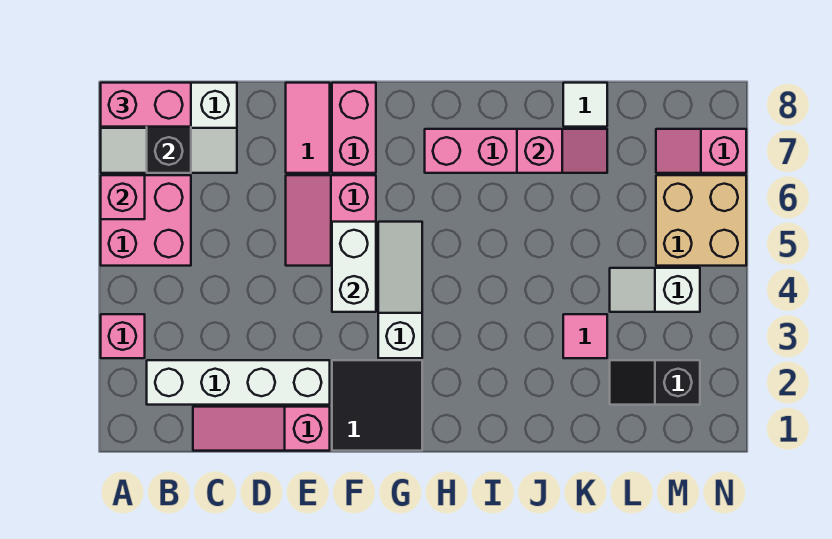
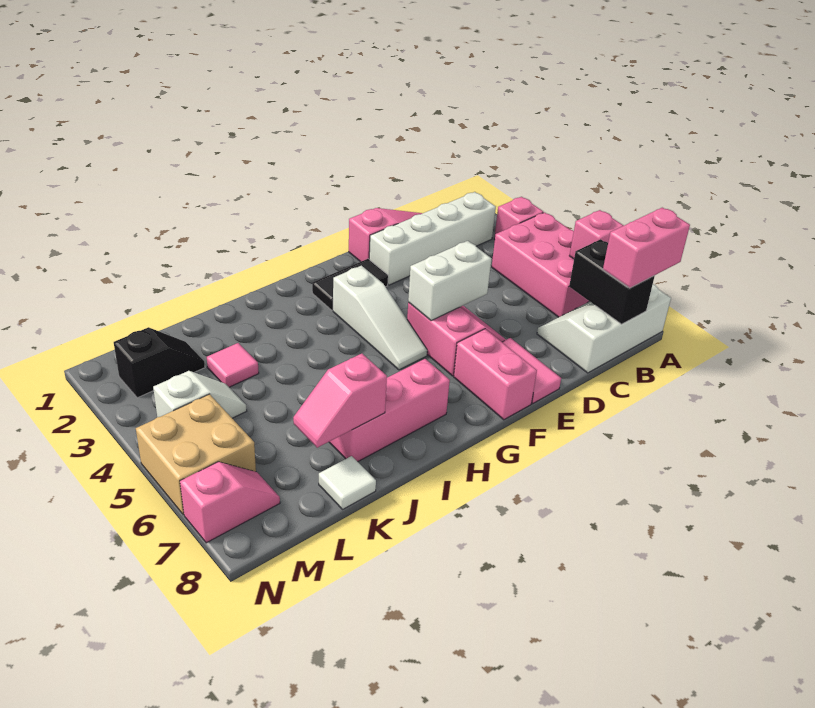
pink 2x2 brick [101,175,191,266] -> pink 2x3 brick [492,212,589,317]
black 2x2 tile [332,360,422,451] -> black 1x2 tile [312,259,388,311]
white 1x2 brick [332,222,376,312] -> white 1x2 brick turned to [408,241,492,321]

